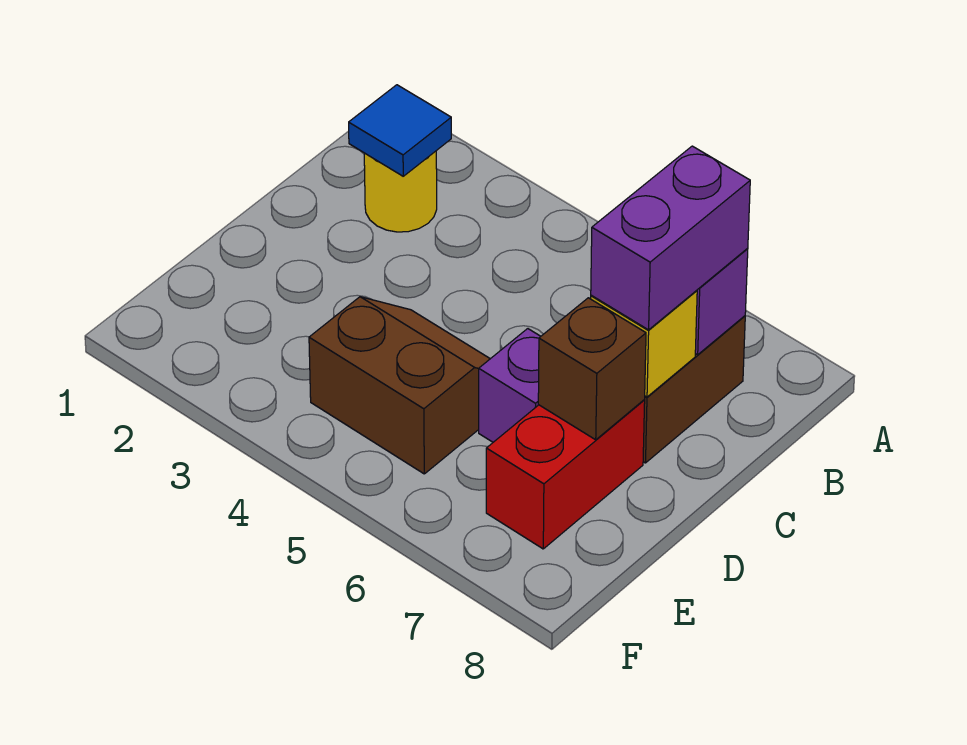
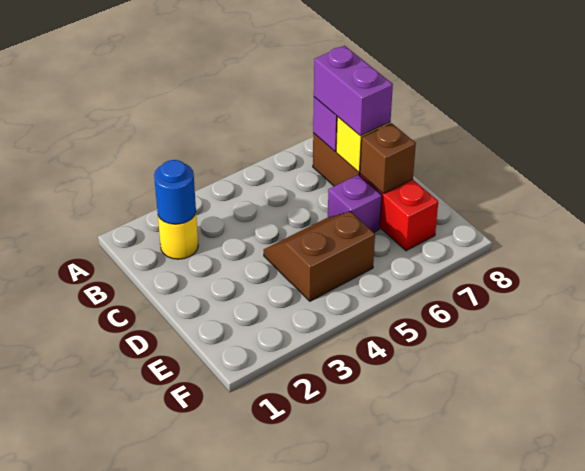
blue 1x1 tile [349,85,451,176] -> blue 1x1 round brick [154,160,196,224]

